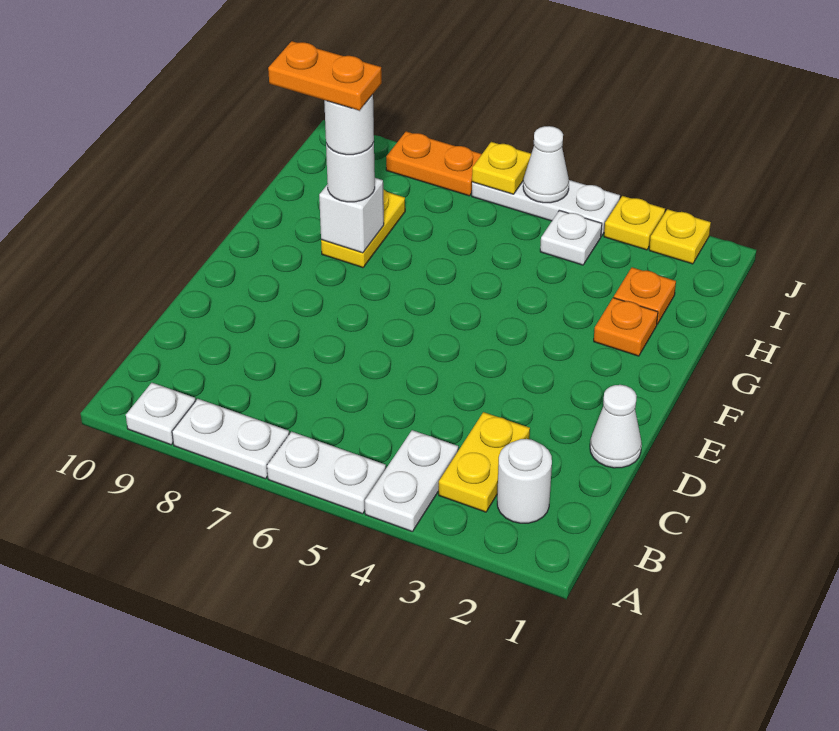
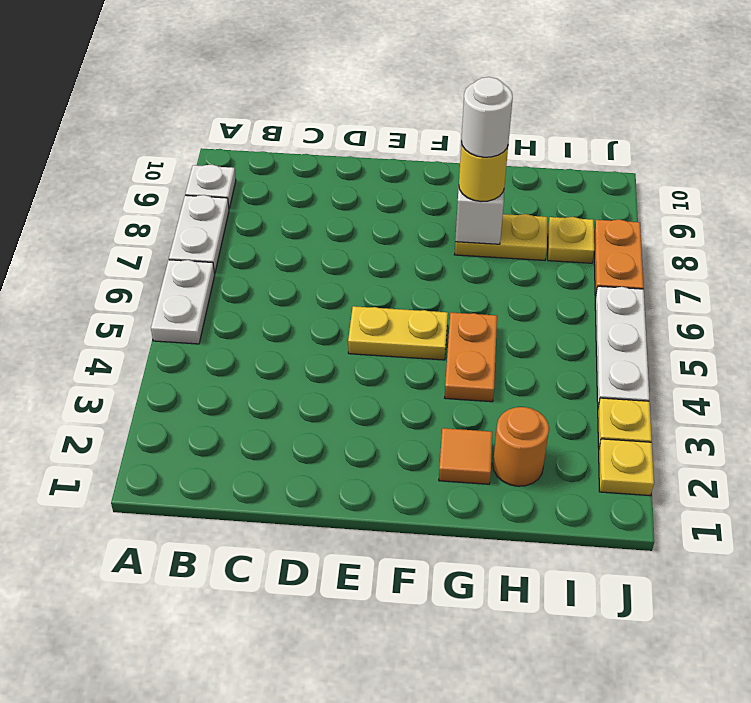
white 1x2 plate [365,430,458,532] -> none
white 1x1 round brick [497,439,552,523] -> none
yellow 1x2 plate [439,412,530,512] -> yellow 1x2 plate moved to [348,306,448,360]
white 1x1 cone [590,385,642,468] -> none
orange 1x1 plate [594,298,658,356] -> orange 1x1 tile [439,428,492,484]
white 1x1 round brick [326,143,375,202] -> yellow 1x1 round brick [459,142,508,201]
orange 1x2 plate [268,41,382,110] -> orange 1x2 plate moved to [445,313,497,402]
orange 1x1 plate [614,267,676,324] -> orange 1x1 round brick [493,407,549,486]
white 1x1 plate [540,210,602,265] -> none
white 1x1 cone [523,126,569,203] -> none
yellow 1x1 plate [472,142,531,194] -> yellow 1x1 plate moved to [548,217,594,263]

